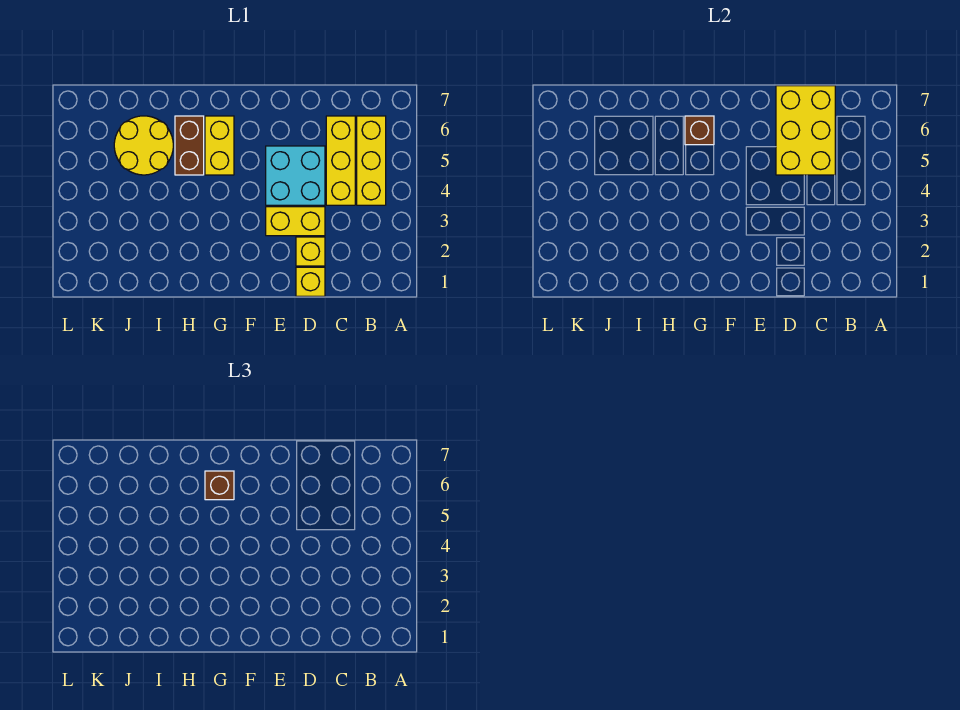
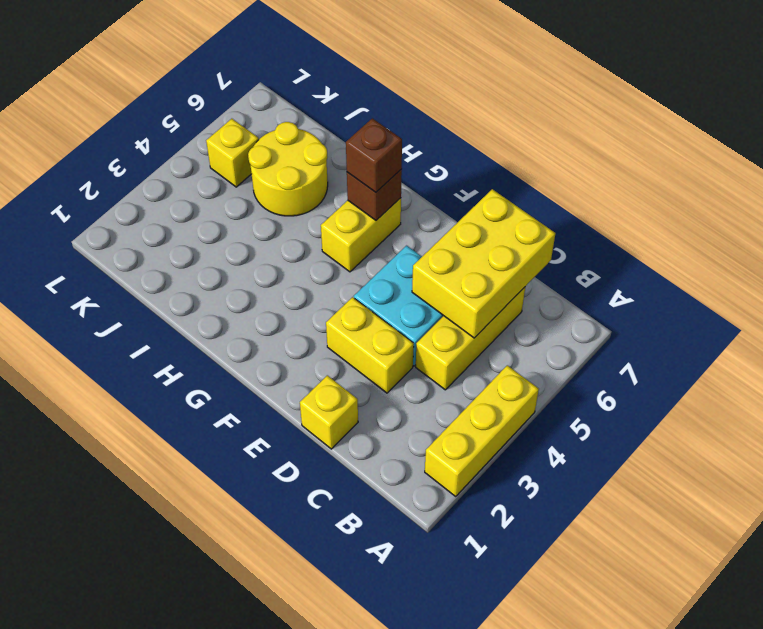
yellow 1x3 brick [357,116,386,205] -> yellow 1x3 brick moved to [425,365,539,496]
yellow 1x1 brick [296,237,325,266] -> yellow 1x1 brick moved to [206,119,259,187]
brown 1x2 brick [175,116,204,175] -> none

